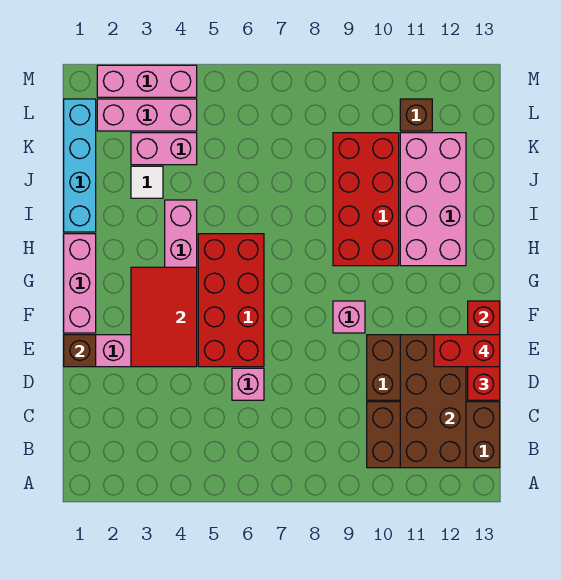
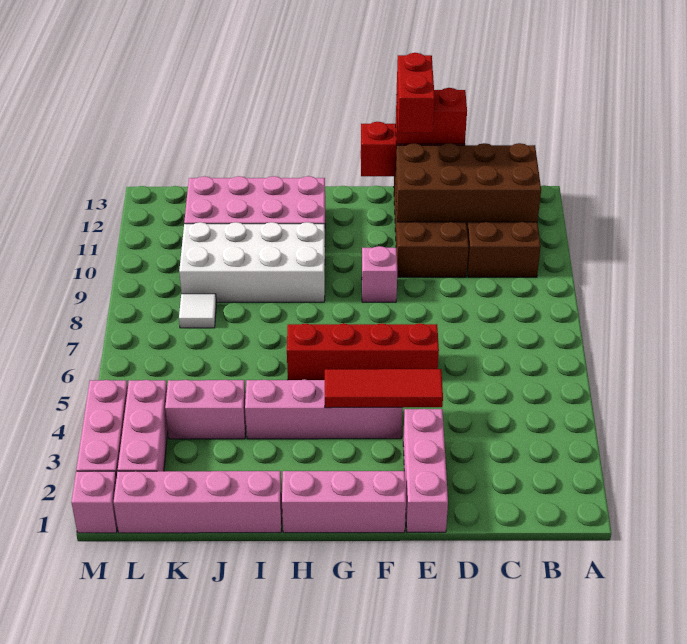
pink 1x1 brick [232,368,264,400] -> pink 1x1 brick moved to [71,471,117,533]
brown 1x1 brick [64,335,96,367] -> none
red 2x3 tile [131,267,197,367] -> red 1x3 tile [325,369,443,408]
red 2x4 brick [198,234,264,367] -> red 1x4 brick [287,323,439,380]
red 2x4 brick [333,133,399,266] -> white 2x4 brick [179,222,325,302]
cyan 1x4 brick [64,99,96,232] -> pink 1x4 brick [114,471,282,533]
white 1x1 tile [131,166,163,198] -> white 1x1 tile moved to [179,294,217,328]
pink 1x2 brick [131,133,197,165] -> pink 1x2 brick turned to [165,380,246,439]
brown 1x1 brick [400,99,432,131] -> none

